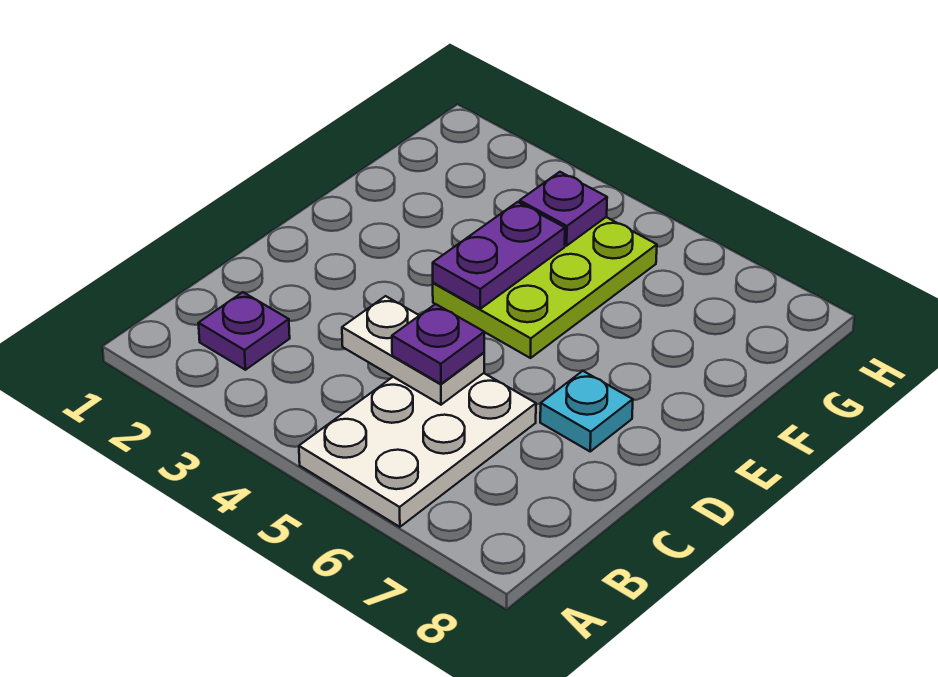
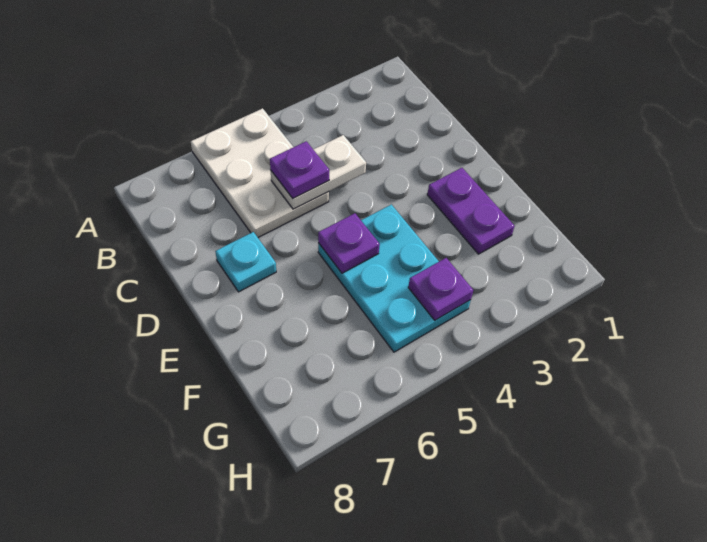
purple 1x1 plate [199,292,290,370] -> purple 1x1 plate moved to [318,213,380,273]
lime 2x3 plate [433,217,657,358] -> cyan 2x3 plate [318,204,471,352]
purple 1x2 plate [433,202,565,309] -> purple 1x2 plate moved to [427,168,515,254]

